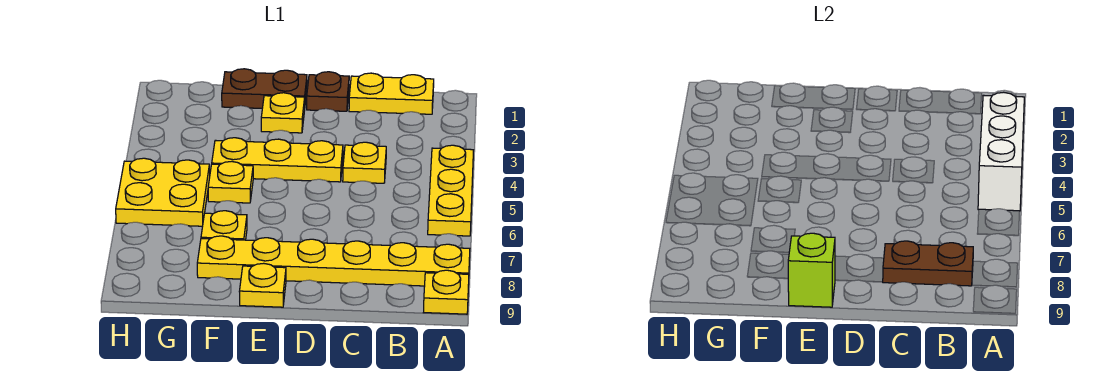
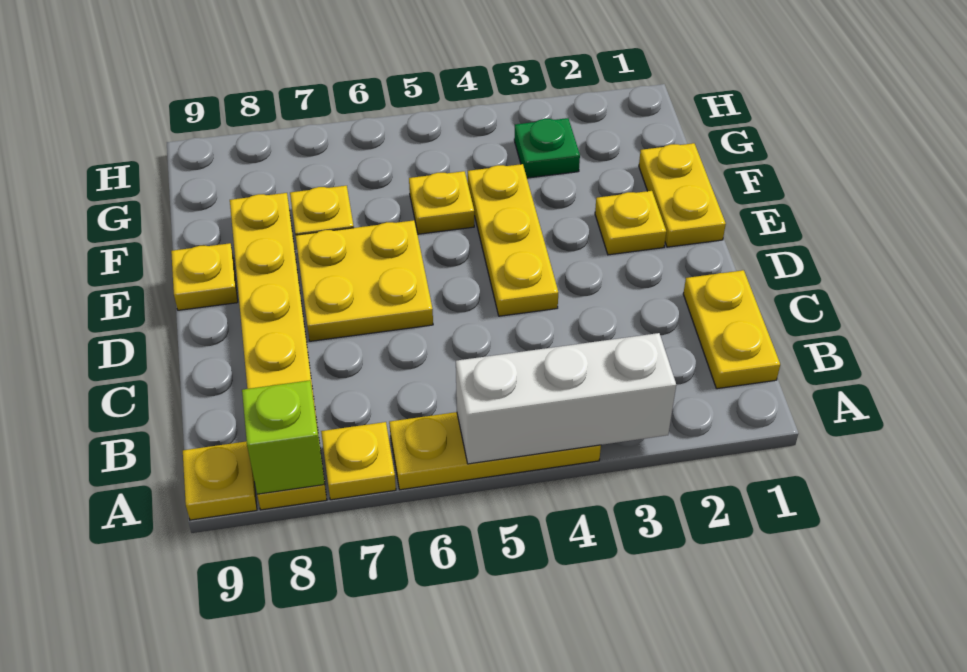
brown 1x2 plate [883,241,973,286] -> none
yellow 1x1 plate [343,142,386,183] -> yellow 1x1 plate moved to [321,422,396,500]
brown 1x1 plate [307,72,349,111] -> none
brown 1x2 plate [222,69,307,108] -> yellow 1x2 plate [639,143,726,247]
lime 1x1 brick [788,233,835,307] -> lime 1x1 brick moved to [242,380,325,494]
none -> green 1x1 plate [514,118,580,178]
yellow 2x2 plate [116,158,210,226] -> yellow 2x2 plate moved to [296,220,433,341]

